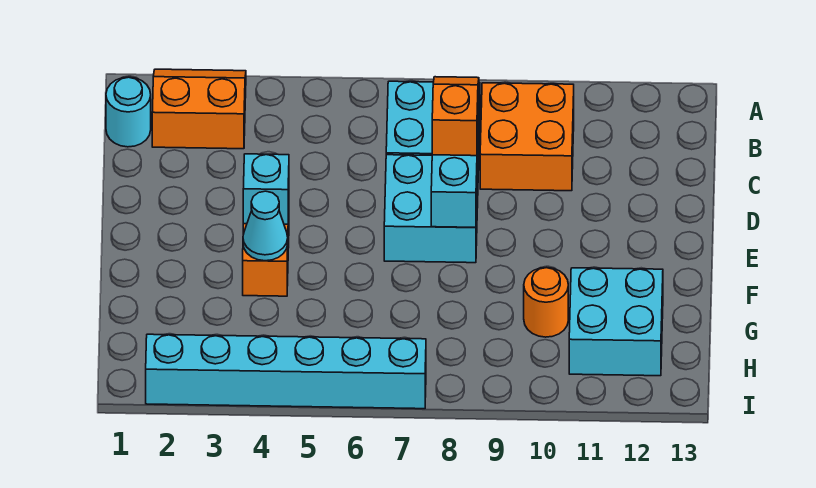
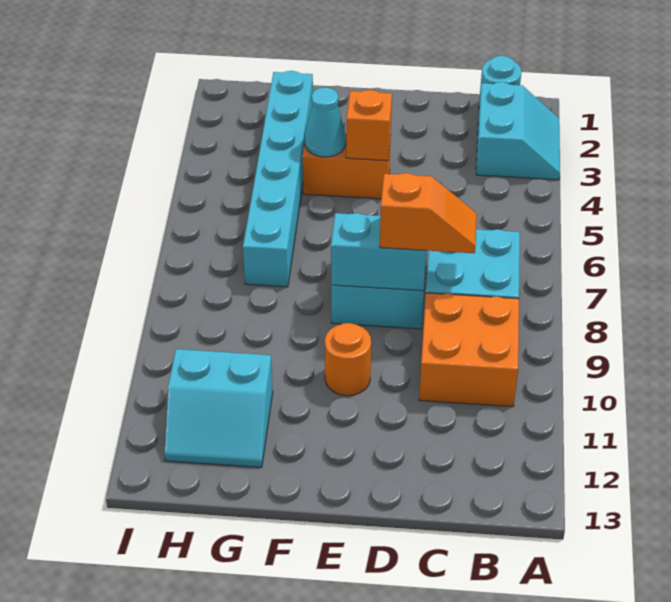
orange 2x2 slope [152,69,246,149] -> cyan 2x2 slope [476,82,560,180]
cyan 1x1 brick [243,154,289,224] -> orange 1x1 brick [346,90,392,161]
orange 1x1 round brick [524,267,568,337] -> orange 1x1 round brick moved to [325,323,371,396]
cyan 2x2 brick [569,268,663,376] -> cyan 2x2 slope [164,349,273,467]
cyan 1x6 brick [146,334,426,409] -> cyan 1x6 brick moved to [243,71,313,287]

